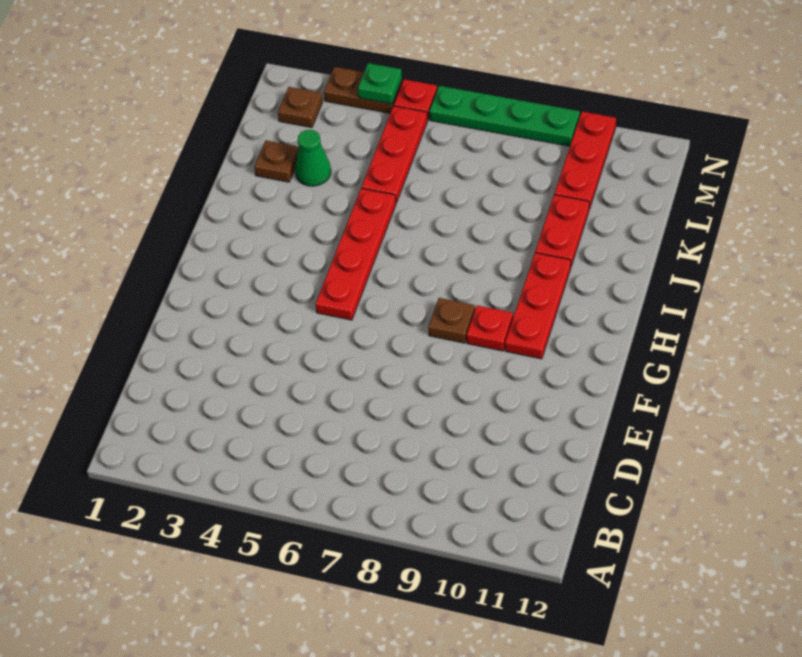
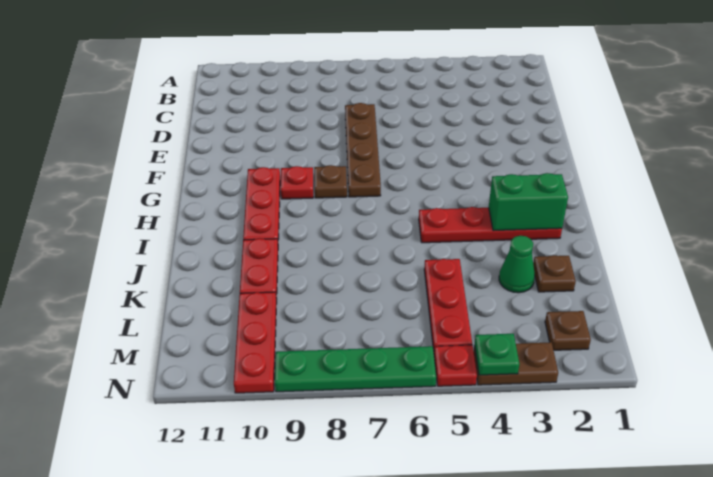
none -> brown 1x4 plate [345,103,381,197]
red 1x4 plate [315,188,396,320] -> red 1x4 plate turned to [419,207,562,243]
none -> green 1x2 brick [489,173,568,231]

